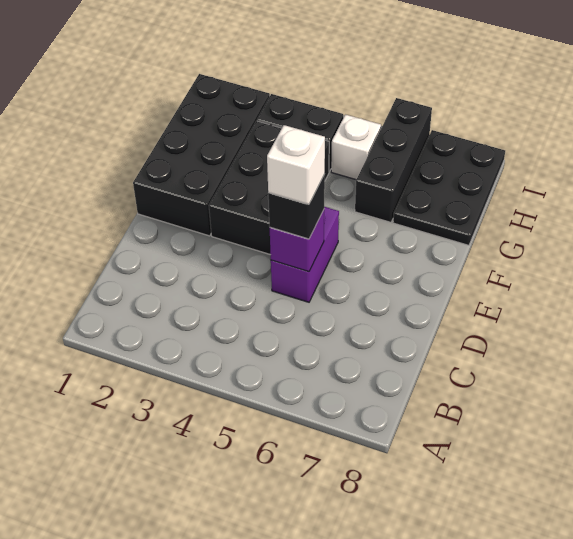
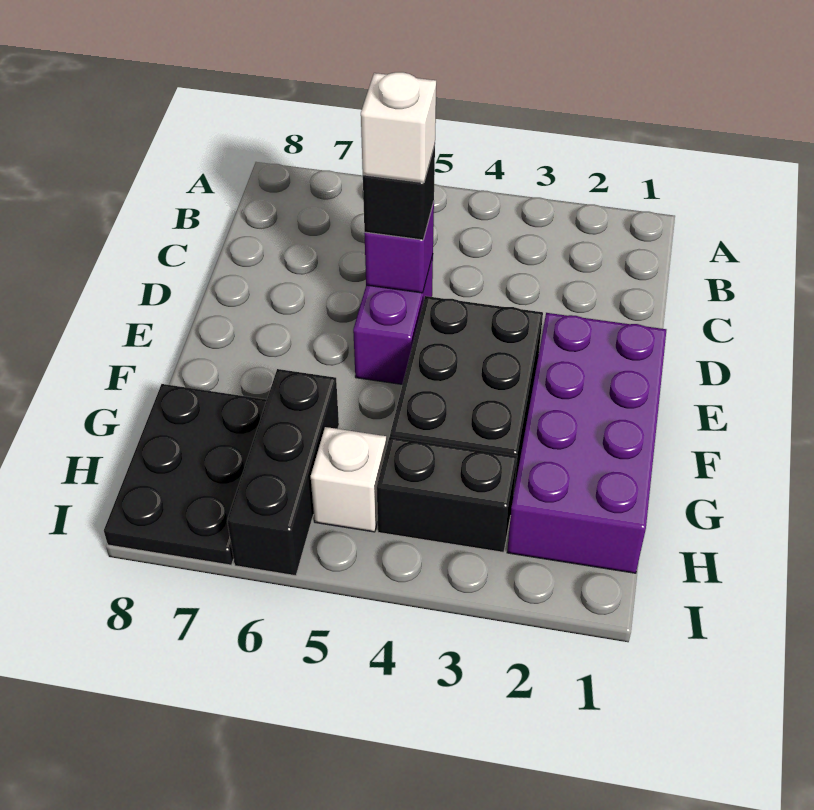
black 2x4 brick [133,74,270,236] -> purple 2x4 brick [507,313,666,573]

